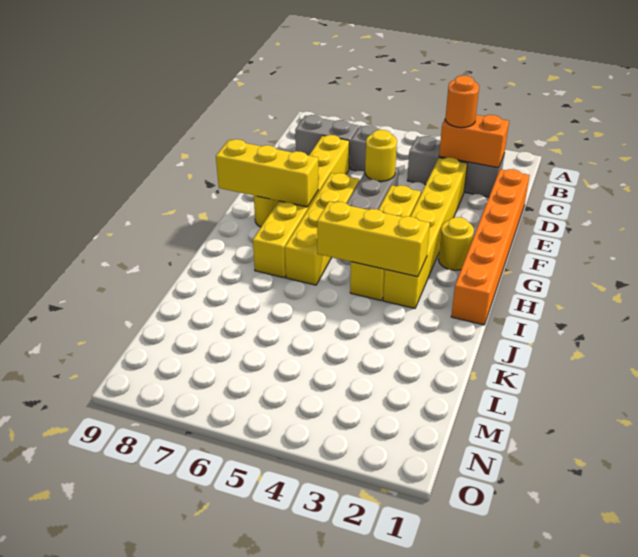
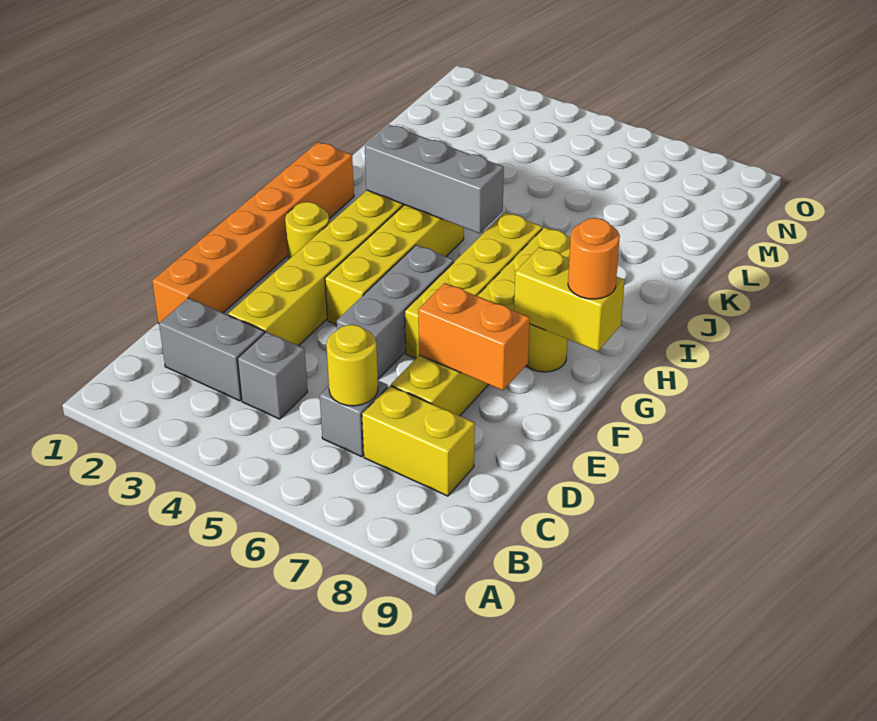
orange 1x2 brick [439,115,509,168] -> orange 1x2 brick moved to [418,283,530,390]
orange 1x1 round brick [445,76,479,128] -> orange 1x1 round brick moved to [568,218,620,299]
grey 1x2 brick [295,115,359,169] -> yellow 1x2 brick [362,386,475,496]
yellow 1x1 round brick [365,130,397,181] -> yellow 1x1 round brick moved to [326,325,378,406]
yellow 1x3 brick [216,139,318,207] -> yellow 1x2 brick [514,247,625,351]
yellow 1x3 brick [317,202,430,277] -> grey 1x3 brick [365,125,504,234]

